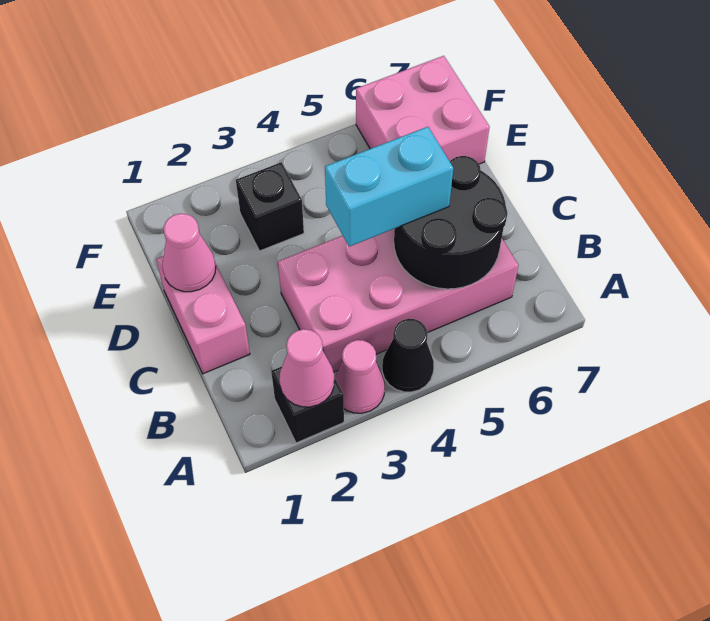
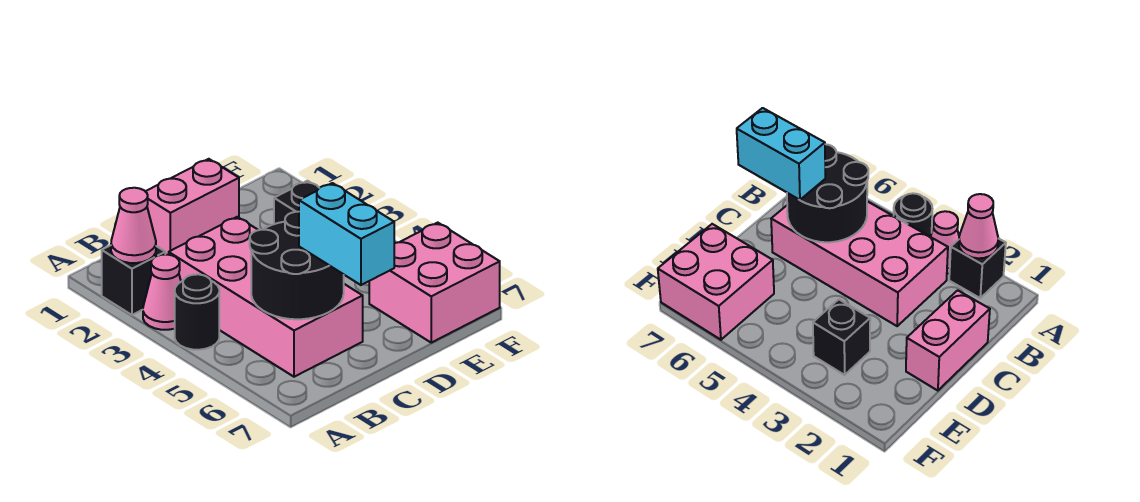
black 1x1 cone [382,319,434,392] -> black 1x1 round brick [175,274,219,350]
cyan 1x2 brick [325,127,453,247] -> cyan 1x2 brick moved to [299,183,394,285]
pink 1x1 cone [162,214,216,292] -> none

